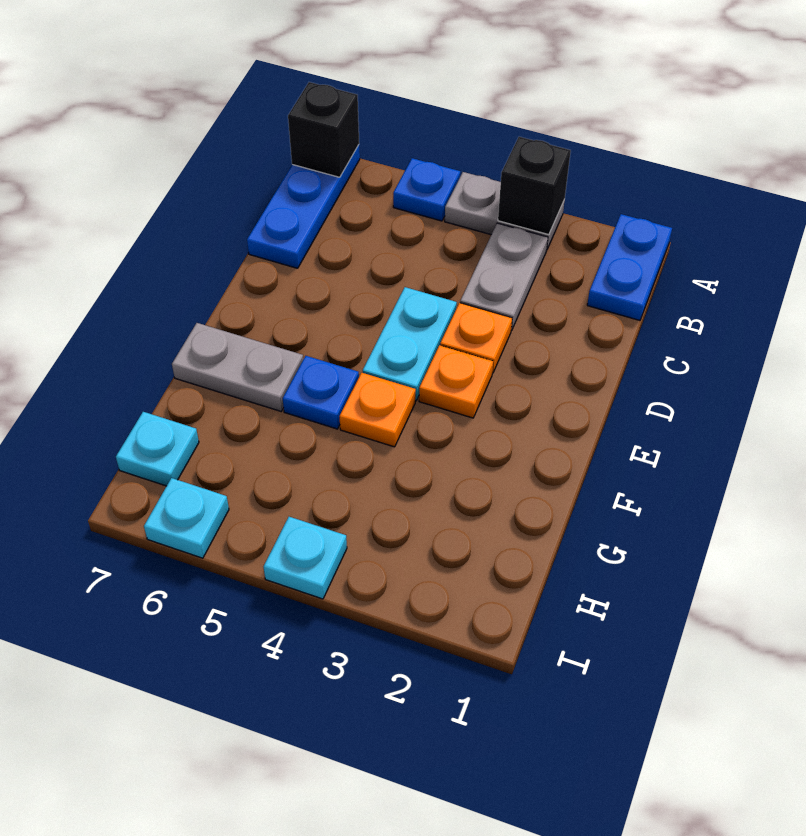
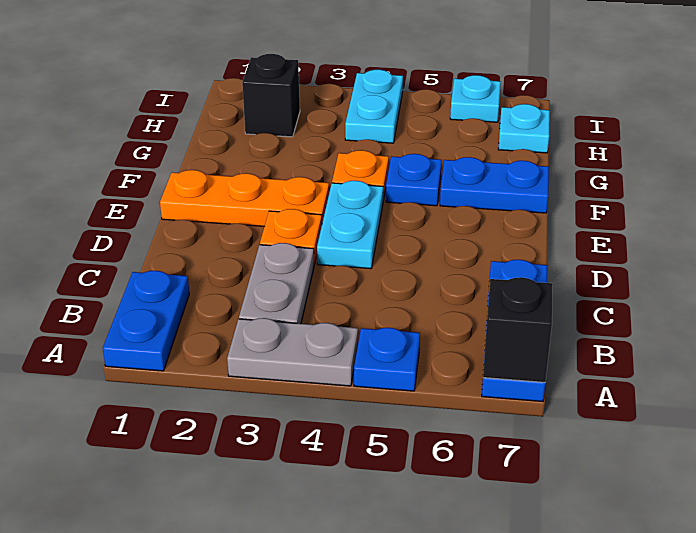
black 1x1 brick [498,137,571,235] -> black 1x1 brick moved to [242,54,300,137]
orange 1x1 plate [419,345,493,418] -> orange 1x3 plate [160,170,329,226]
grey 1x2 plate [172,323,303,411] -> blue 1x2 plate [440,157,549,213]
cyan 1x1 plate [264,517,347,599] -> cyan 1x2 plate [345,70,403,143]

